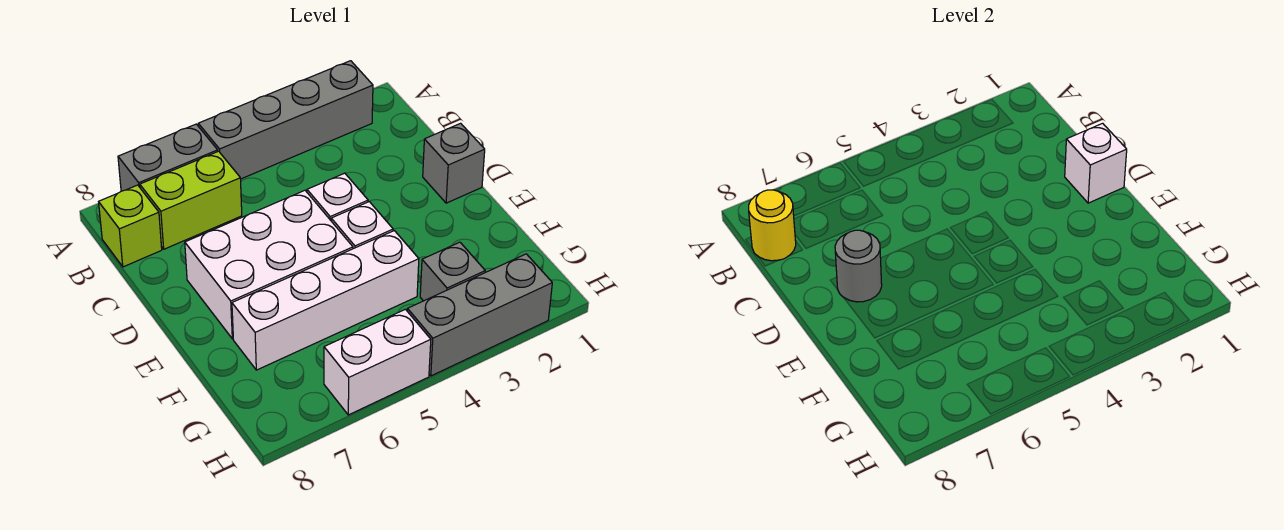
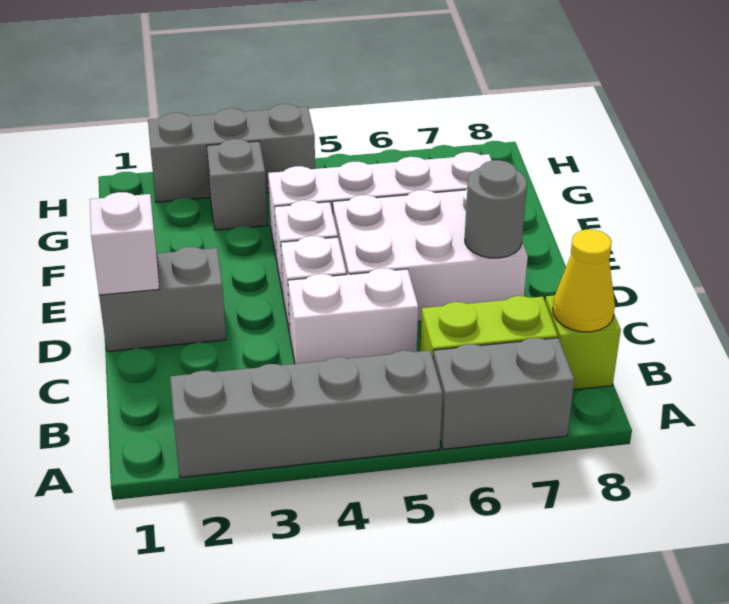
yellow 1x1 round brick [749,190,796,261] -> yellow 1x1 cone [553,229,615,332]
grey 1x1 brick [423,123,485,203] -> grey 1x2 brick [99,247,226,352]
white 1x2 brick [324,309,431,415] -> white 1x2 brick moved to [288,268,418,364]

